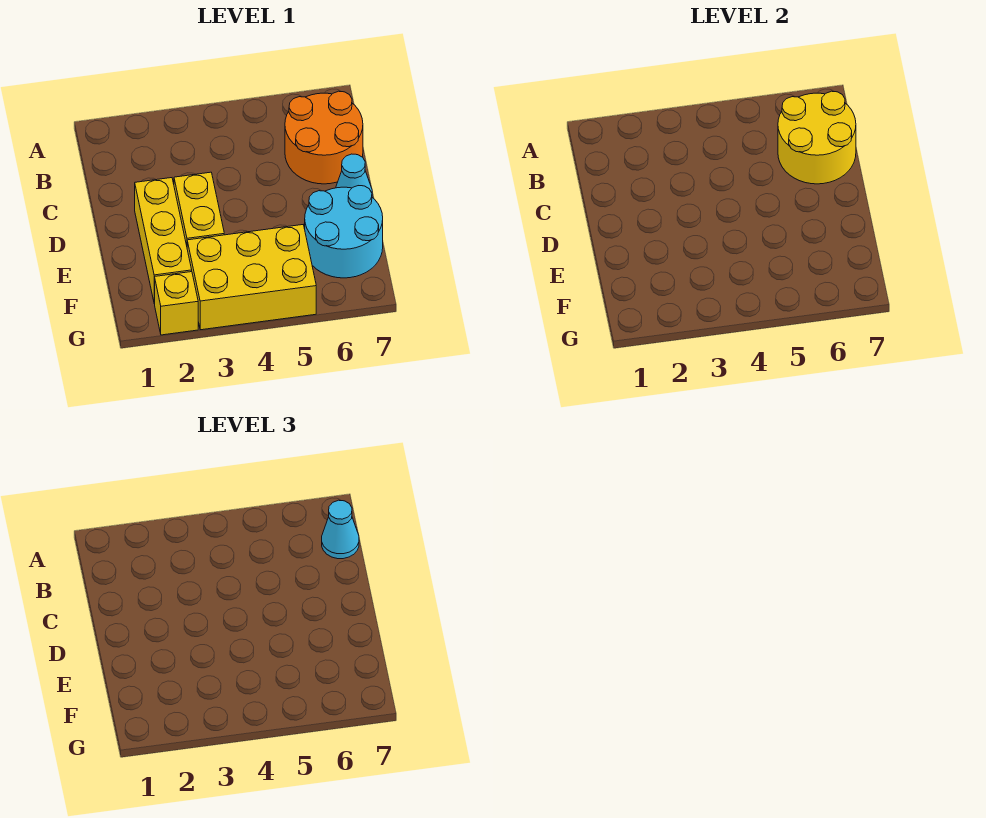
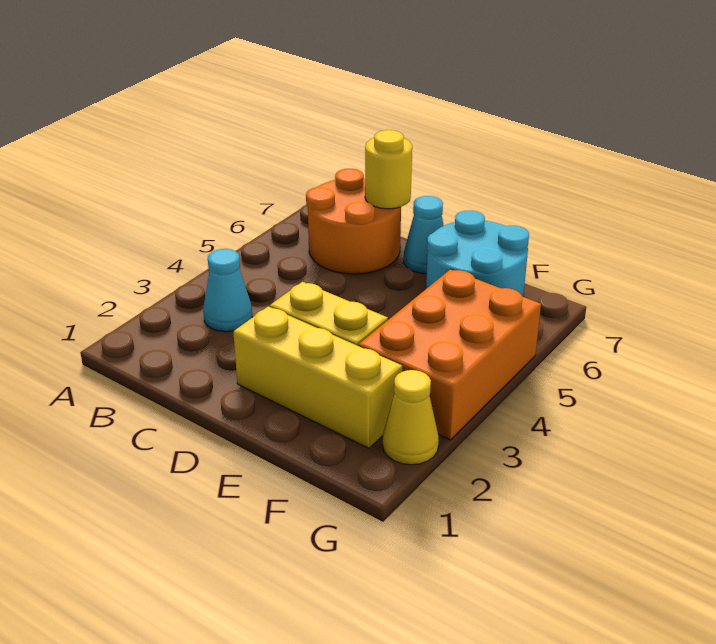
yellow 2x2 round brick [778,91,856,184] -> yellow 1x1 round brick [365,130,412,209]
cyan 1x1 cone [322,500,359,559] -> cyan 1x1 cone moved to [203,249,252,332]
yellow 2x3 brick [187,225,316,330] -> orange 2x3 brick [359,269,541,440]
yellow 1x1 brick [154,272,198,335] -> yellow 1x1 cone [382,370,439,465]

